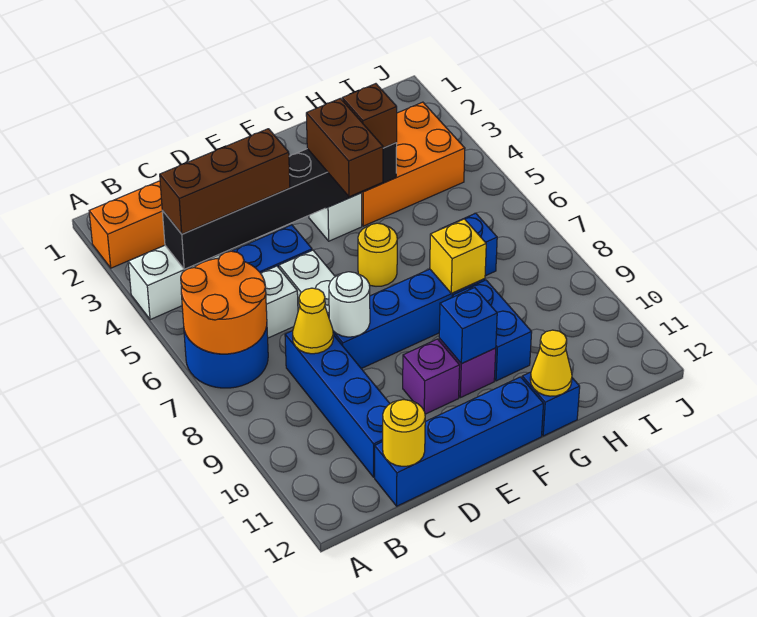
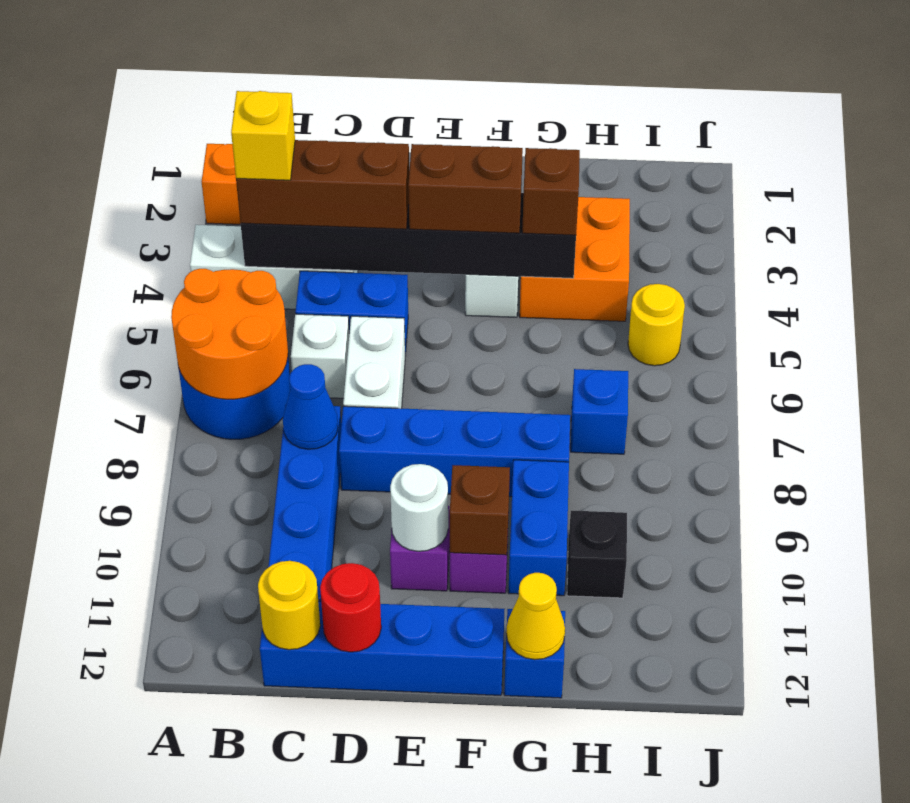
yellow 1x1 cone [293,288,333,354] -> blue 1x1 cone [283,364,338,449]
white 1x1 round brick [329,272,370,337] -> white 1x1 round brick moved to [390,464,448,551]
none -> red 1x1 round brick [320,563,381,652]
brown 1x2 brick [306,98,383,197] -> brown 1x2 brick turned to [408,144,523,233]
yellow 1x1 round brick [358,223,397,286] -> yellow 1x1 round brick moved to [628,284,685,366]
blue 1x1 brick [439,288,497,364] -> brown 1x1 brick [450,465,510,555]
orange 2x3 brick [362,102,465,226] -> orange 2x2 brick [520,197,630,321]
yellow 1x1 brick [430,219,486,293] -> yellow 1x1 brick moved to [231,91,295,180]
none -> black 1x1 brick [567,511,627,598]

